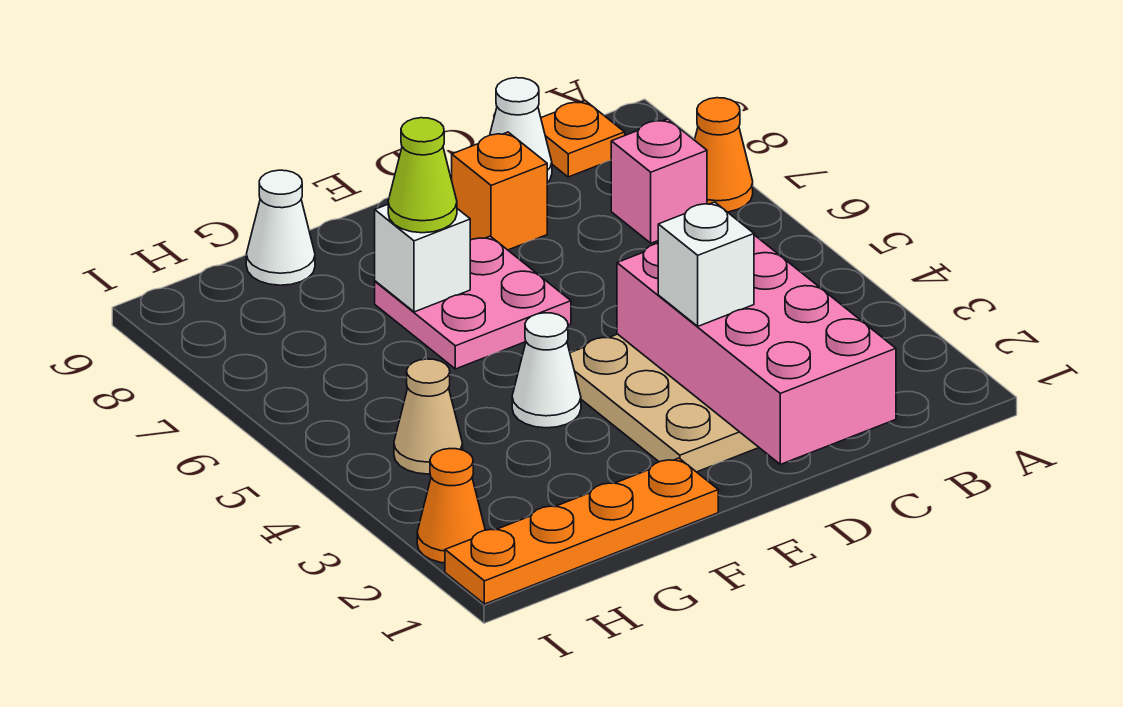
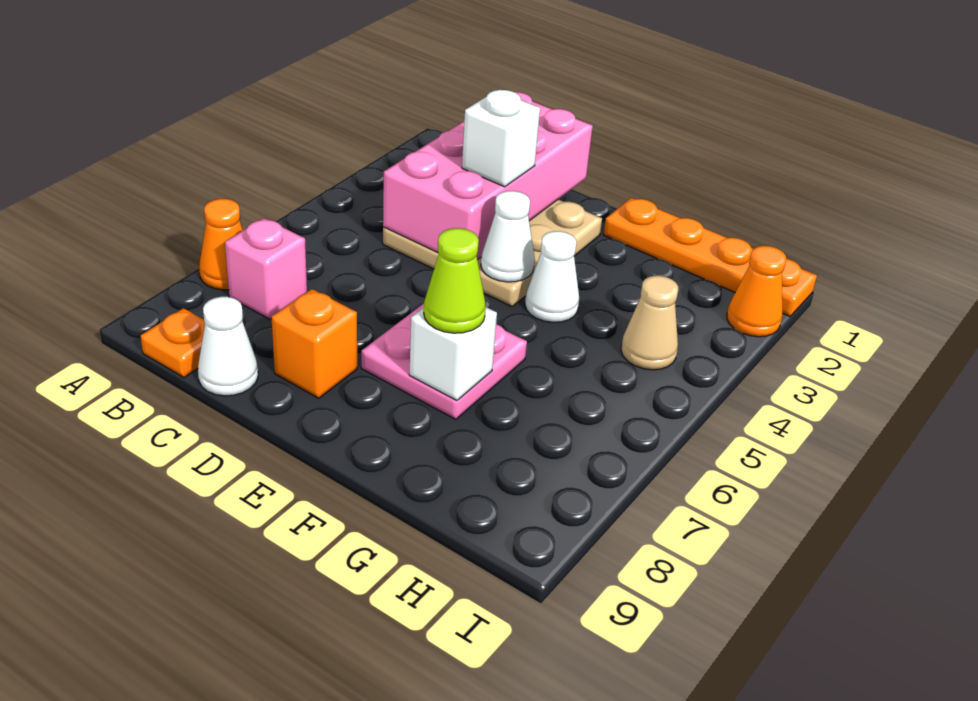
white 1x1 cone [246,170,315,285] -> white 1x1 cone moved to [481,191,535,282]

